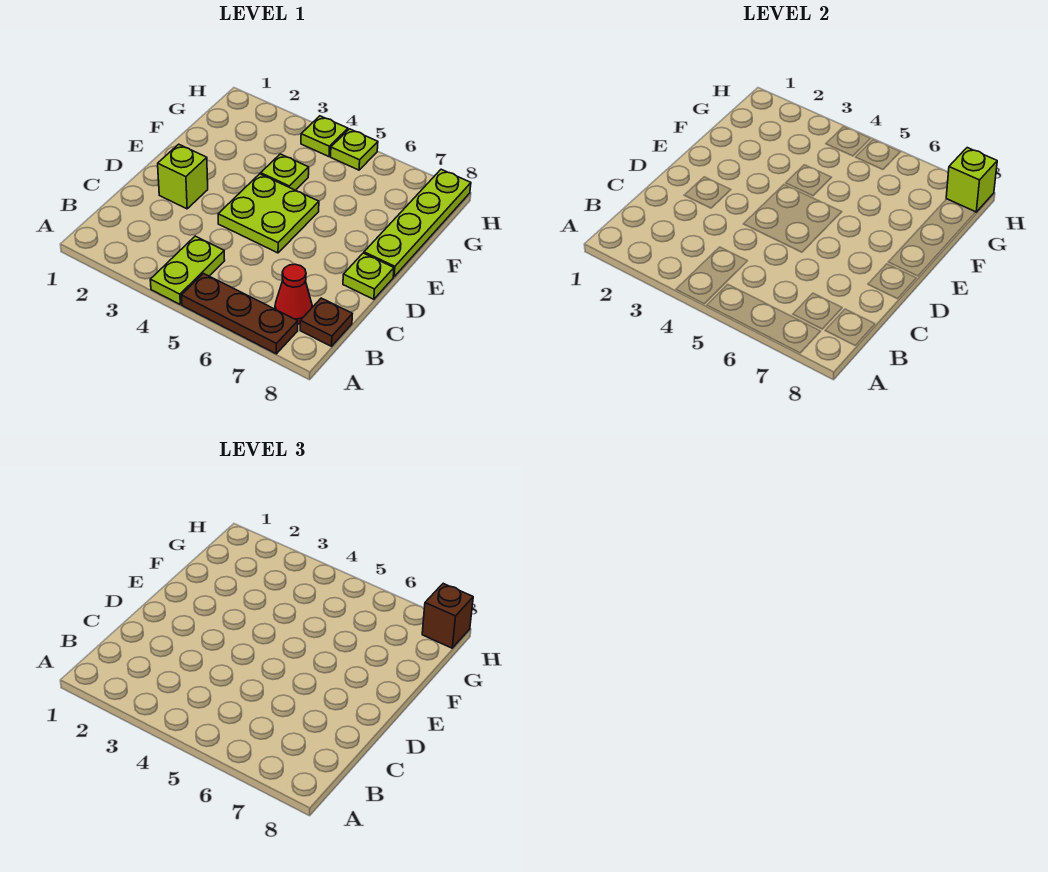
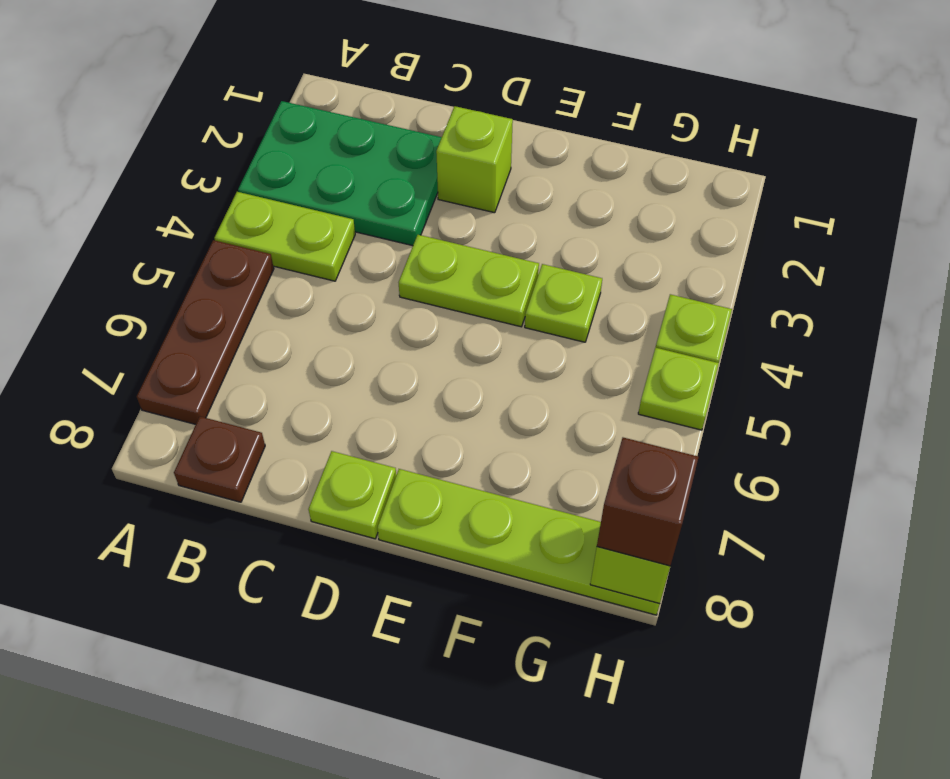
none -> green 2x3 plate [238,101,442,246]
red 1x1 cone [275,264,312,324] -> none
lime 2x2 plate [218,174,319,253] -> lime 1x2 plate [399,235,539,327]

